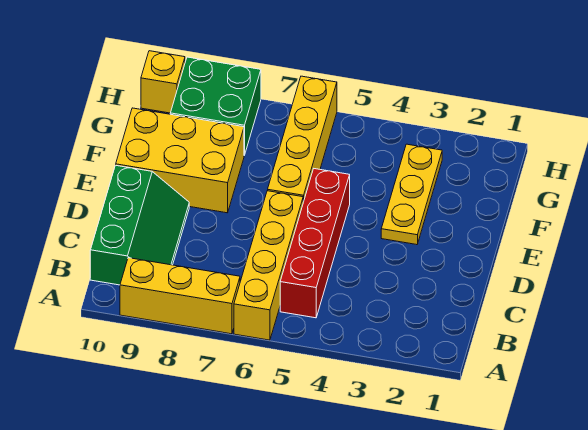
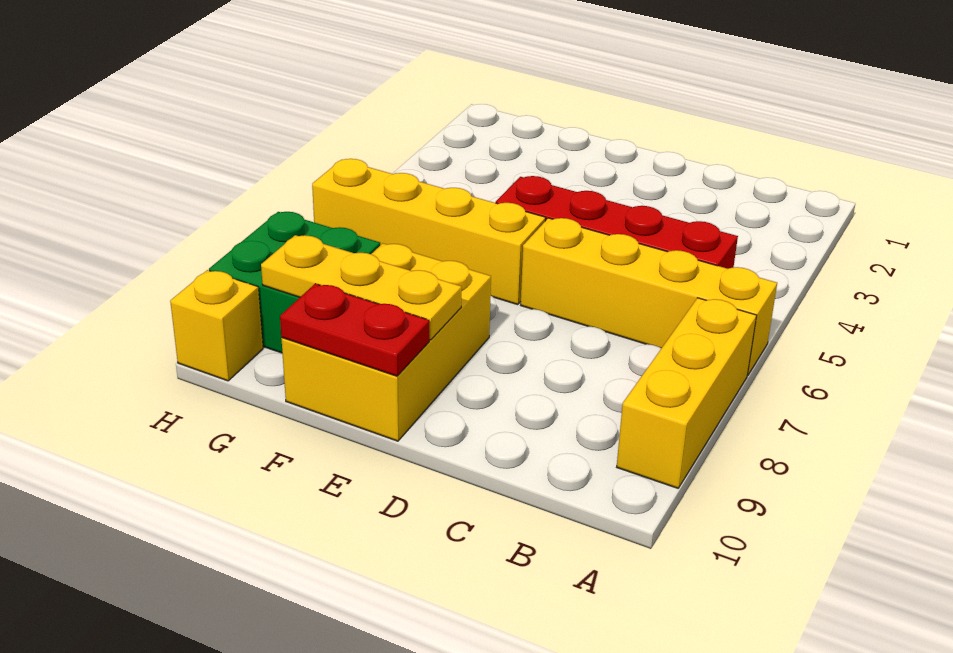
green 2x3 slope [90,165,189,285] -> none
yellow 1x3 plate [381,144,442,245] -> yellow 1x3 plate moved to [261,235,462,340]
none -> red 1x2 plate [280,284,429,376]

